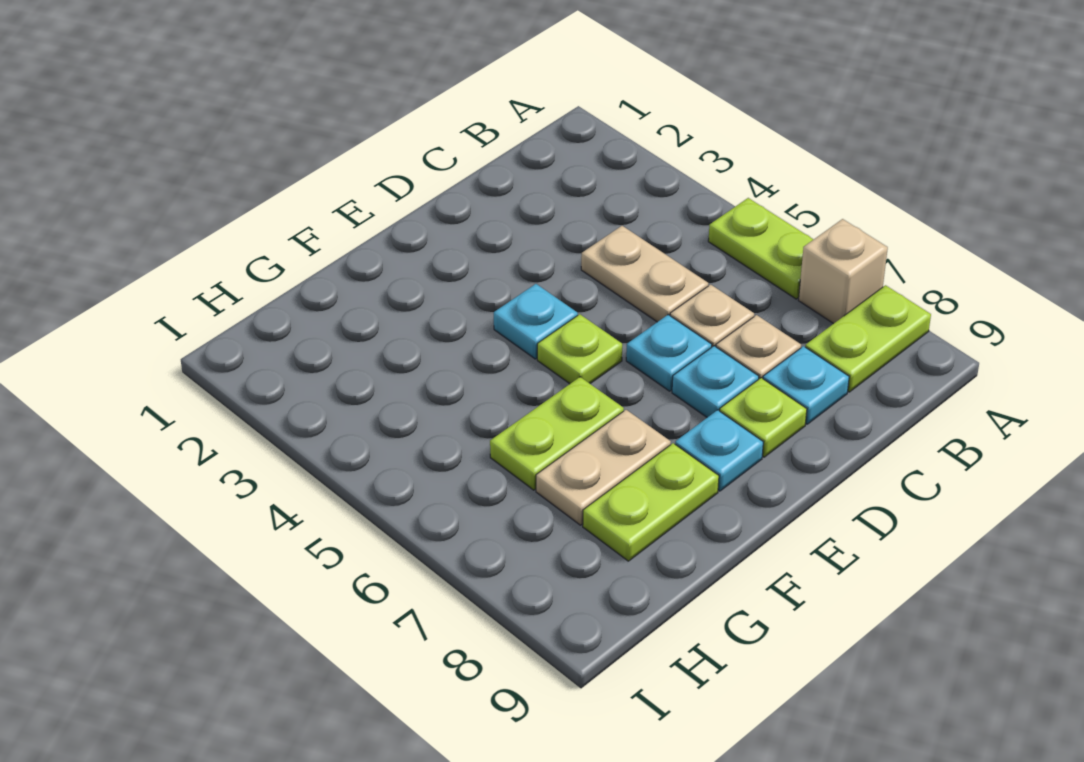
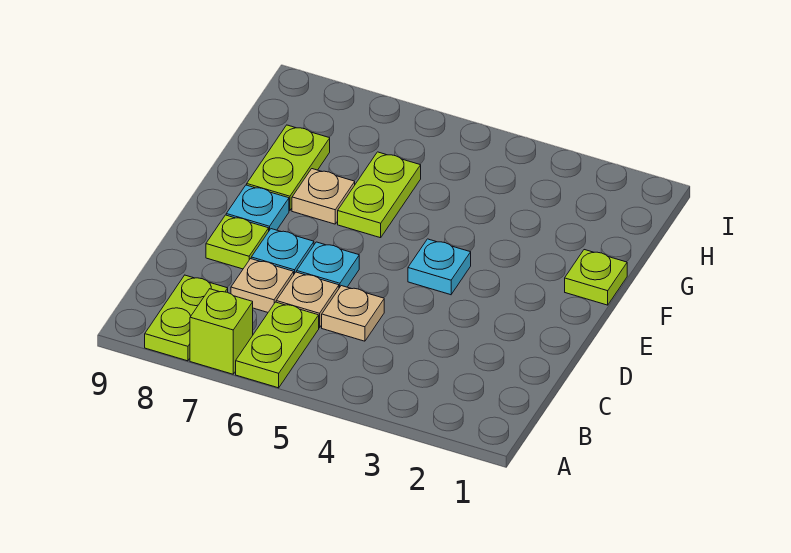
lime 1x2 plate [708,198,814,299] -> lime 1x2 plate turned to [236,302,319,388]
tan 1x1 brick [798,219,888,324] -> lime 1x1 brick [190,289,253,374]
tan 1x2 plate [581,226,708,322] -> tan 1x1 plate [322,286,384,341]
cyan 1x1 plate [763,346,849,424] -> none
lime 1x1 plate [537,314,622,384] -> lime 1x1 plate moved to [565,250,627,305]
tan 1x2 plate [536,410,671,525] -> tan 1x1 plate [292,169,355,224]

